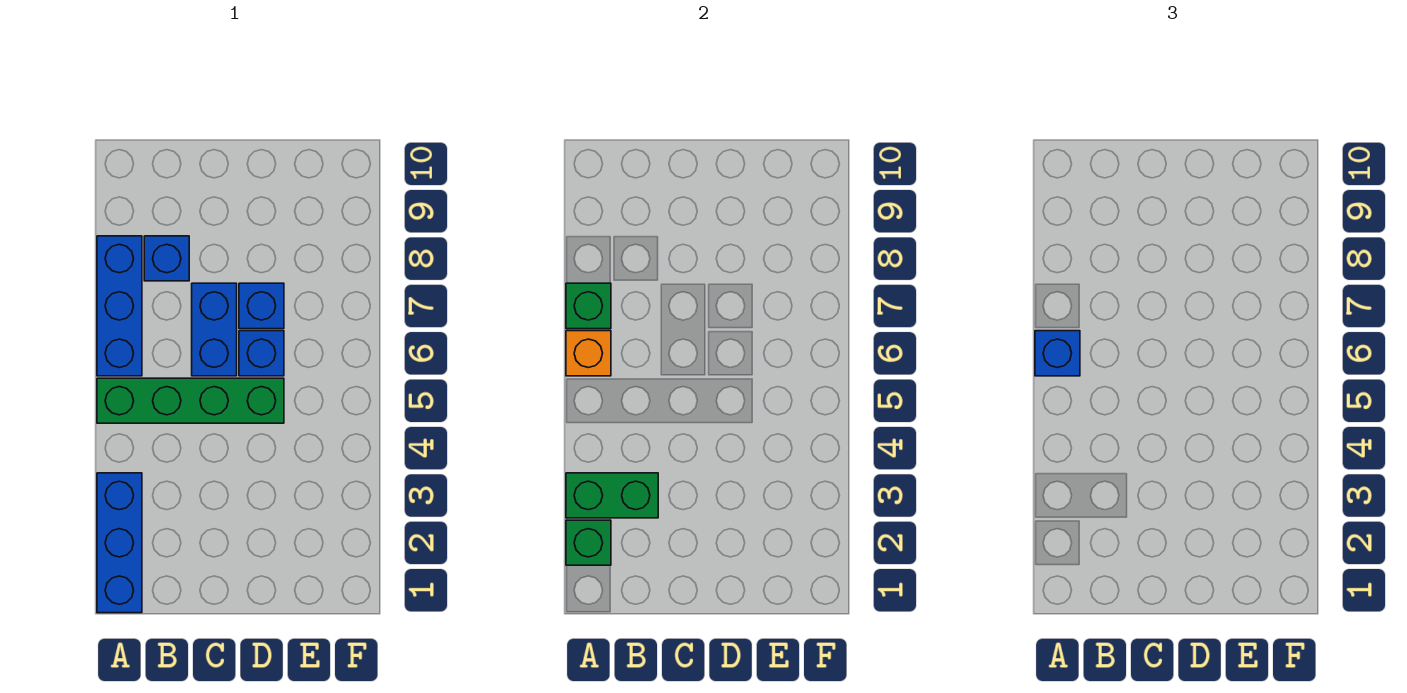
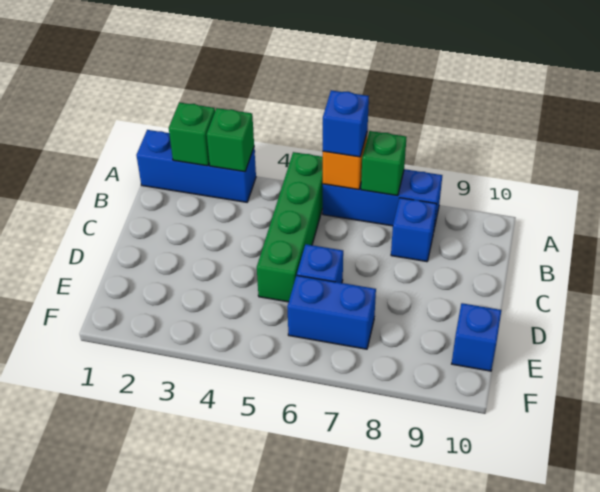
green 1x2 brick [566,473,658,518] -> green 1x1 brick [207,108,254,172]
blue 1x2 brick [192,283,237,376] -> blue 1x2 brick moved to [287,276,376,349]
blue 1x1 brick [239,283,284,329] -> blue 1x1 brick moved to [452,303,501,371]

